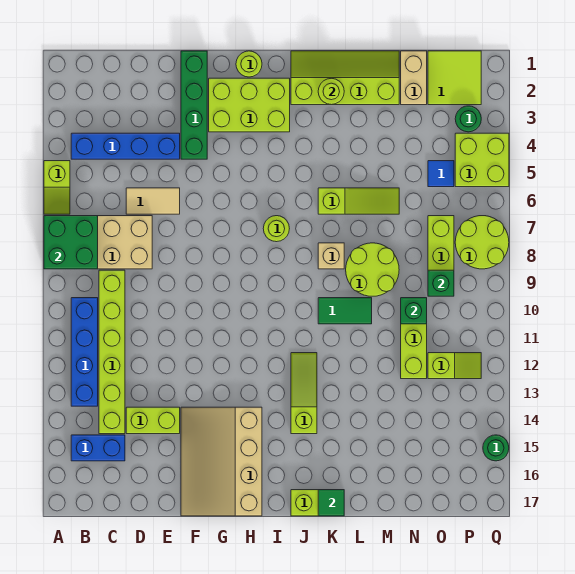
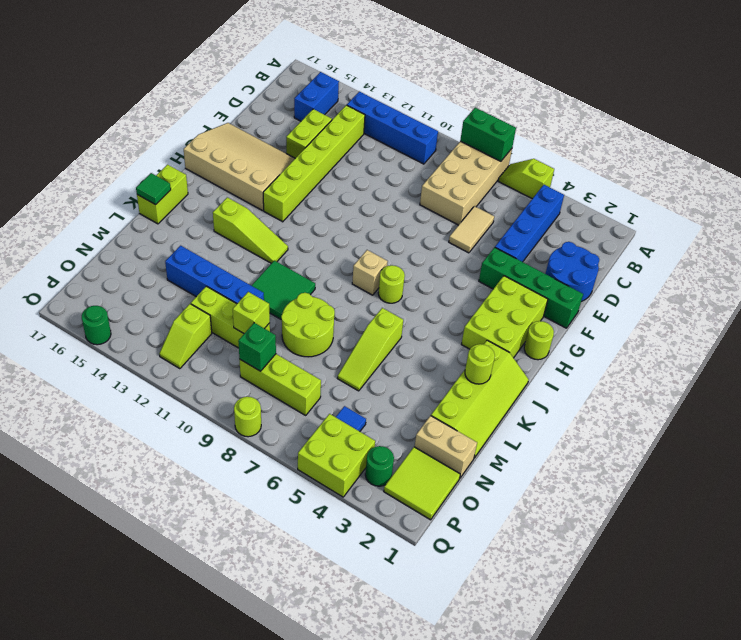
green 2x2 brick [44,216,98,269] -> green 1x2 brick [460,108,516,161]
lime 1x6 brick [99,270,125,434] -> lime 1x6 brick turned to [263,105,365,222]
none -> blue 2x2 round brick [545,242,599,301]
tan 1x1 brick [318,243,344,269] -> tan 1x1 brick moved to [352,250,388,295]
green 1x2 tile [318,298,372,324] -> green 2x2 tile [251,260,315,319]
none -> blue 1x4 brick [165,246,264,304]
green 1x1 brick [401,298,427,324] -> lime 1x1 brick [233,292,270,333]
lime 2x2 round brick [455,216,509,269] -> lime 1x1 round brick [234,397,261,437]

